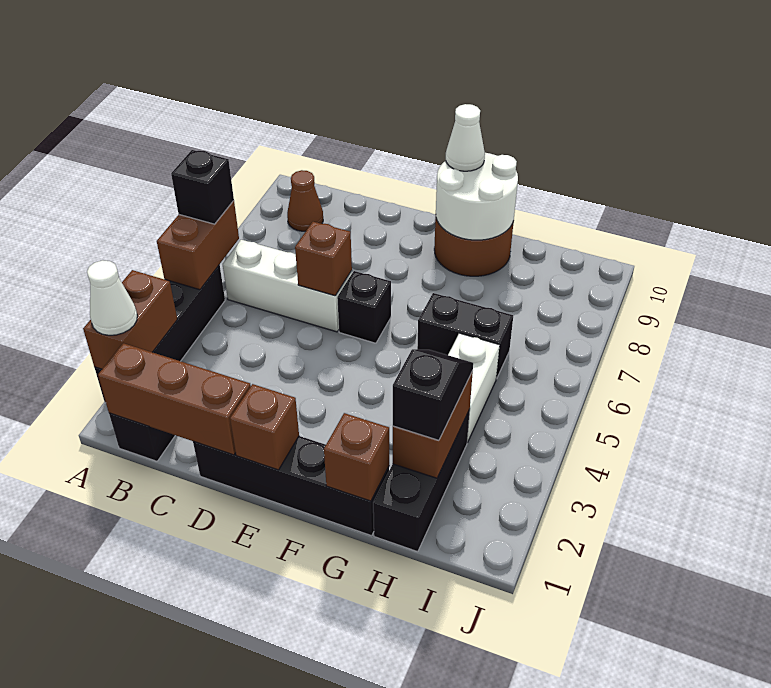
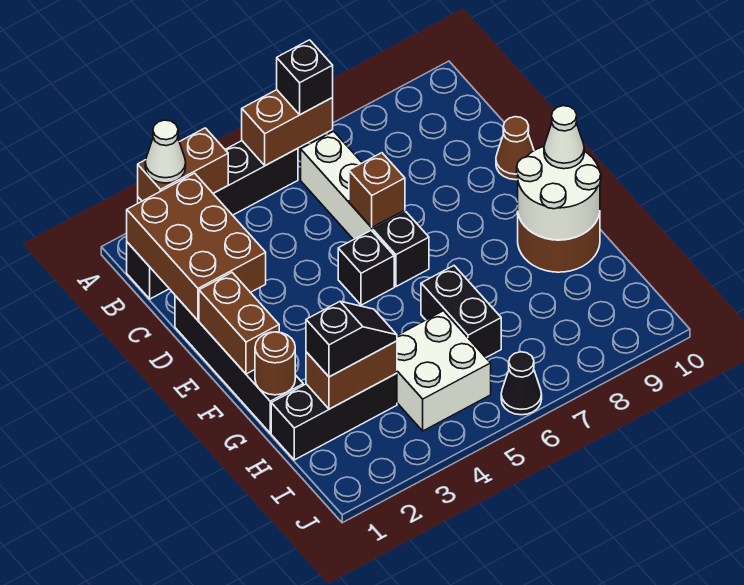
brown 1x3 brick [98,343,251,455] -> brown 2x3 brick [127,173,266,320]
brown 1x1 cone [287,170,323,231] -> brown 1x1 cone moved to [496,117,534,180]
brown 1x1 brick [230,384,299,470] -> brown 1x2 brick [199,273,279,374]
none -> black 1x1 brick [338,230,394,305]
brown 1x1 brick [324,413,389,501] -> brown 1x1 round brick [255,332,295,395]
white 1x2 brick [448,333,500,442] -> white 2x2 brick [397,311,491,431]
none -> black 1x1 cone [501,352,542,415]

